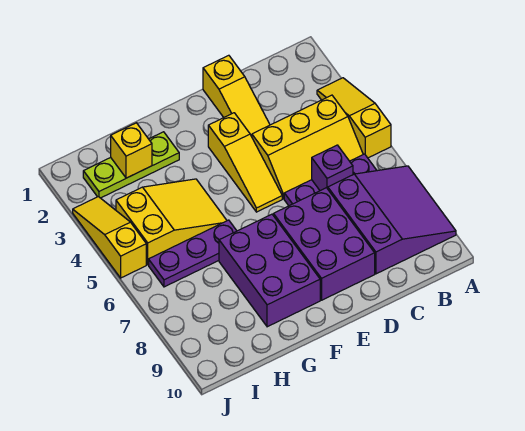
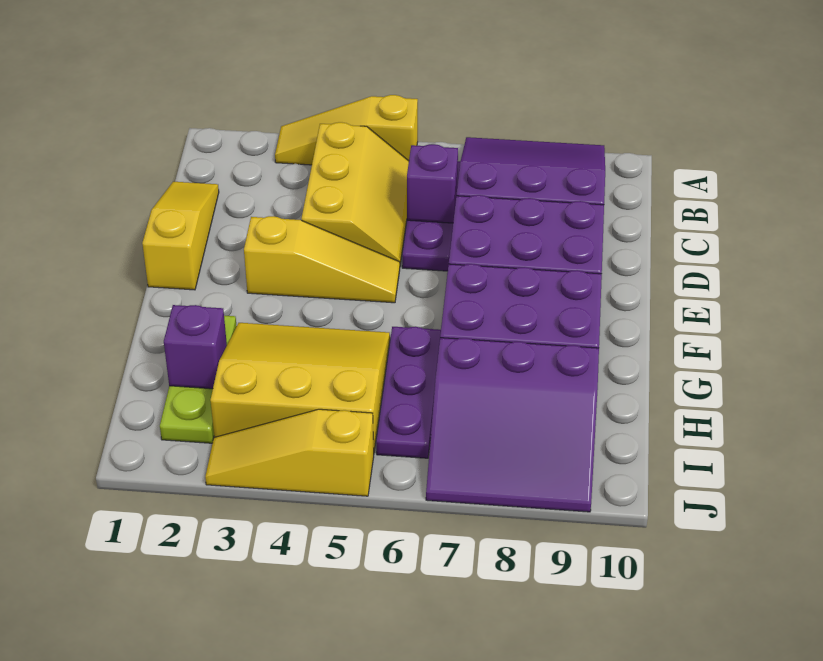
yellow 1x3 slope [203,55,270,137] -> yellow 1x3 slope turned to [142,182,219,290]
yellow 2x3 slope [116,179,227,265] -> yellow 3x3 slope [210,323,390,451]
yellow 1x1 brick [111,123,152,178] -> purple 1x1 brick [164,305,227,389]
none -> purple 3x3 slope [426,338,599,512]

